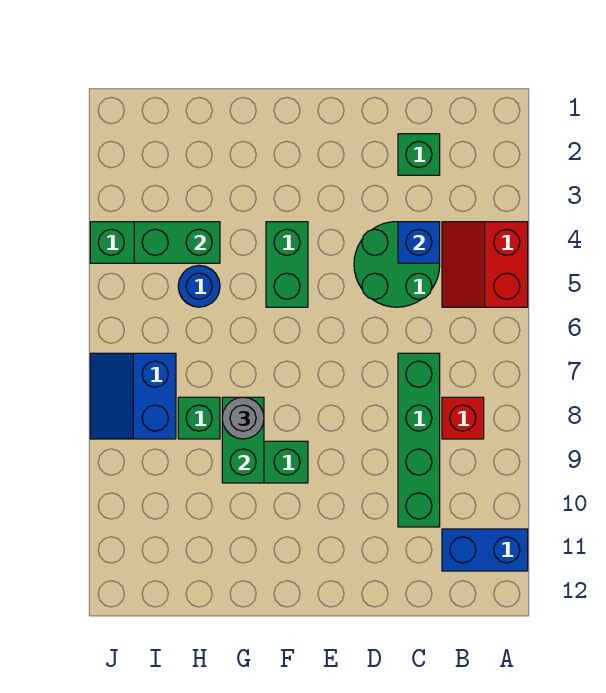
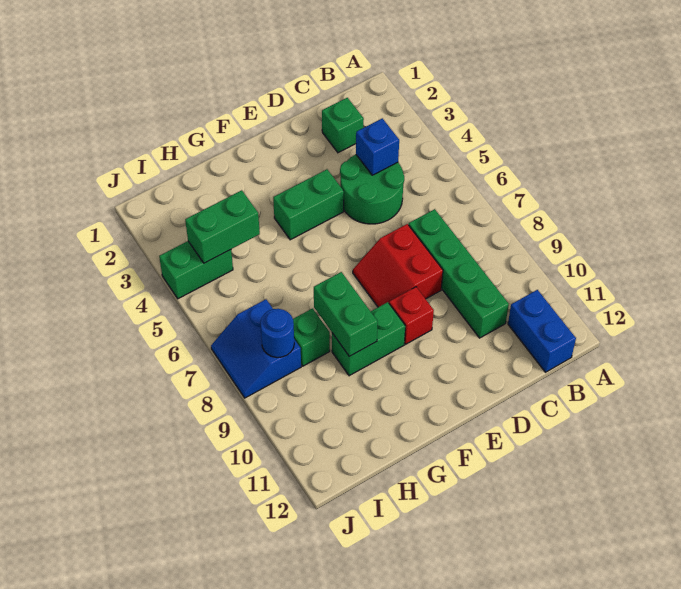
red 2x2 slope [442,222,528,307] -> red 2x2 slope moved to [353,224,443,307]
blue 1x2 brick [442,529,528,571] -> blue 1x2 brick turned to [508,290,576,372]
red 1x1 brick [442,397,484,439] -> red 1x1 brick moved to [389,287,434,344]
green 1x2 brick [266,222,308,307] -> green 1x2 brick turned to [273,169,344,240]
grey 1x1 round brick [222,397,264,439] -> none
blue 1x1 round brick [178,265,220,307] -> blue 1x1 round brick moved to [260,309,294,357]

